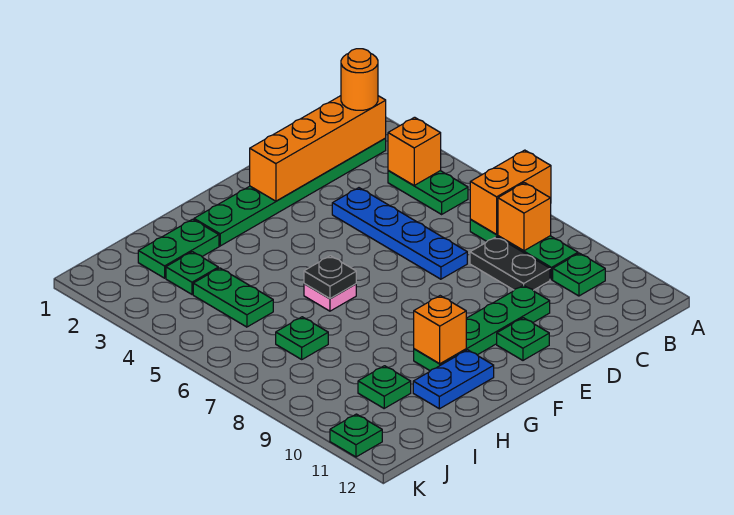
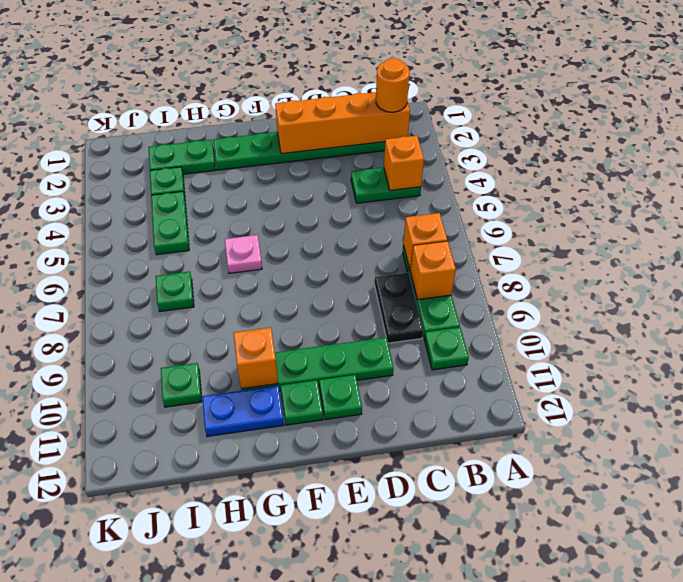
orange 1x2 brick [470,150,551,234] -> orange 1x1 brick [403,213,447,271]
green 1x2 plate [388,171,468,214] -> green 1x2 plate turned to [351,167,421,203]
blue 1x4 plate [332,188,467,279] -> none
black 1x1 plate [304,256,356,299] -> none
green 1x1 plate [330,414,382,457] -> green 1x1 plate moved to [281,380,323,425]

